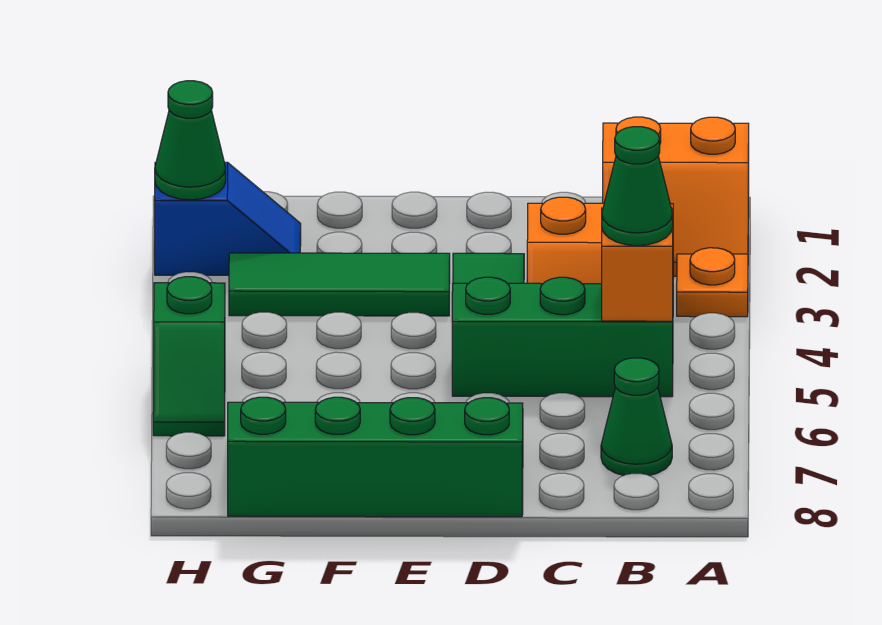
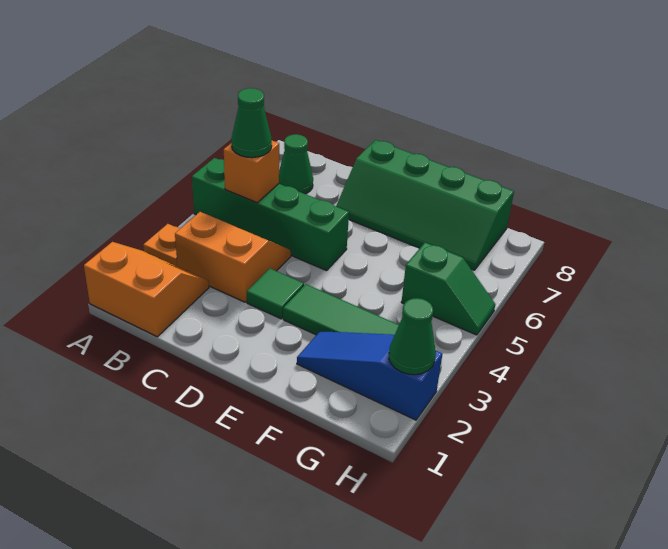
green 1x3 brick [452,277,673,397] -> green 1x4 brick [192,158,349,271]
blue 1x2 slope [155,162,301,275] -> blue 1x3 slope [297,331,442,420]
green 1x2 slope [153,277,225,436] -> green 1x2 slope turned to [401,242,495,335]

